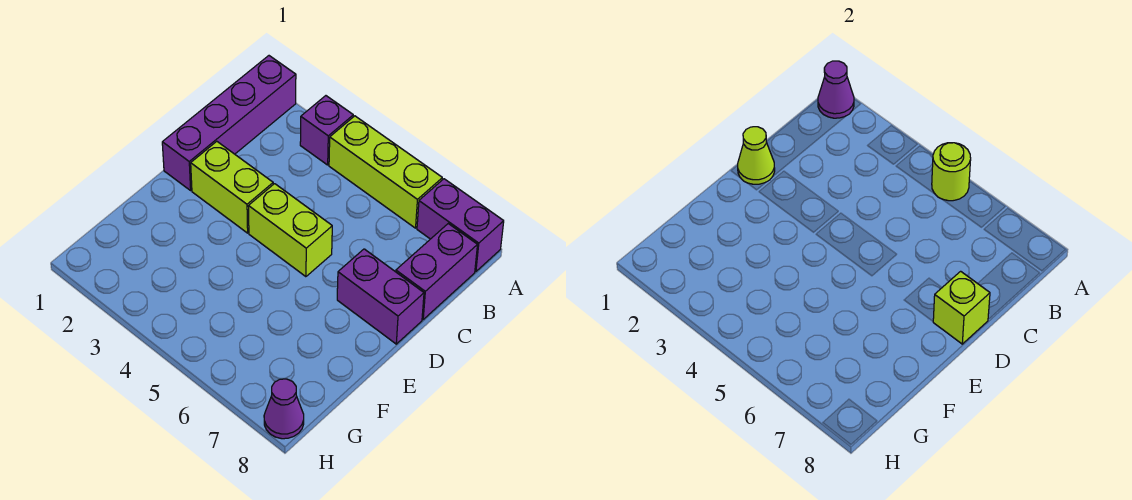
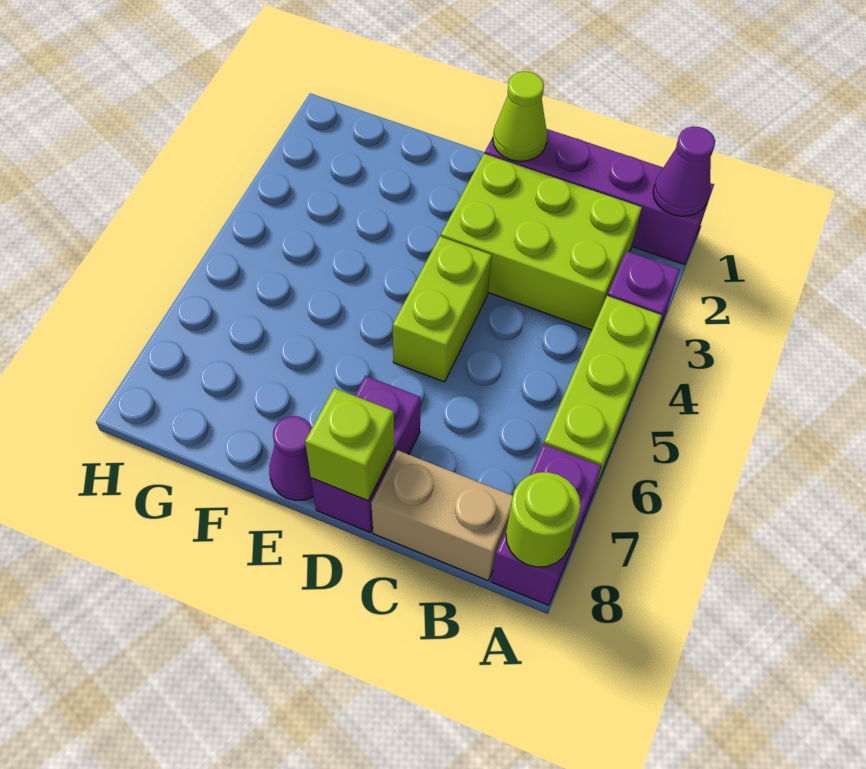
lime 1x1 round brick [932,143,971,201] -> lime 1x1 round brick moved to [506,472,581,567]
purple 1x2 brick [396,224,477,319] -> tan 1x2 brick [371,450,513,581]
lime 1x2 brick [191,141,273,233] -> lime 2x3 brick [441,154,642,330]
purple 1x1 cone [264,379,304,439] -> purple 1x1 cone moved to [269,416,314,501]

